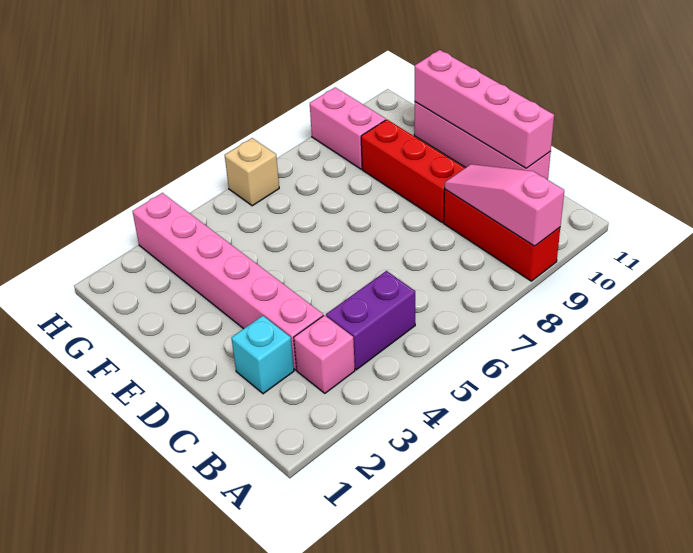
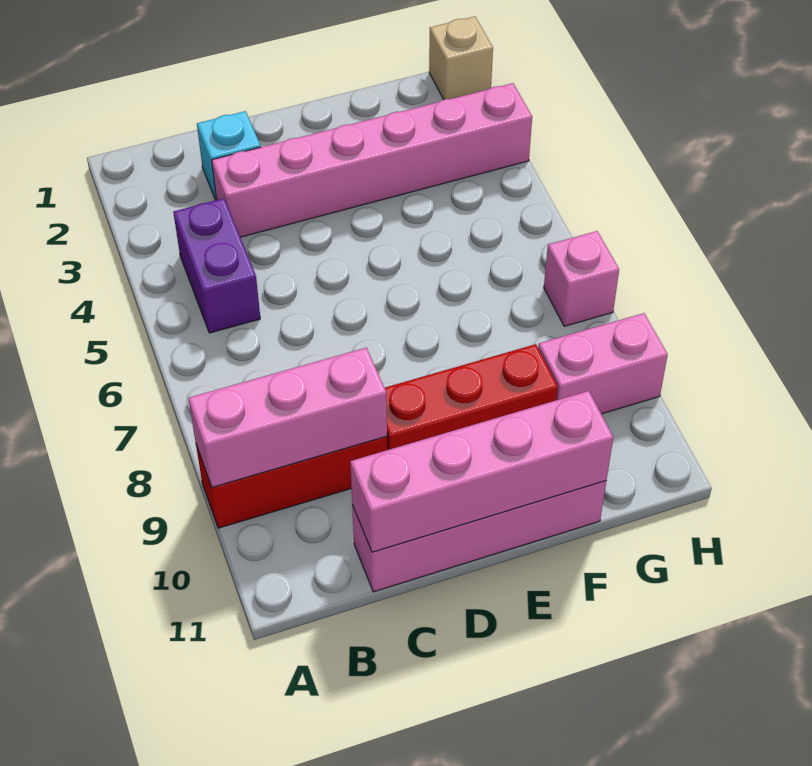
pink 1x3 slope [445,164,564,246] -> pink 1x3 brick [188,348,387,487]
pink 1x1 brick [294,315,355,393] -> pink 1x1 brick moved to [544,231,619,326]
tan 1x1 brick [225,138,279,206] -> tan 1x1 brick moved to [429,16,493,100]

